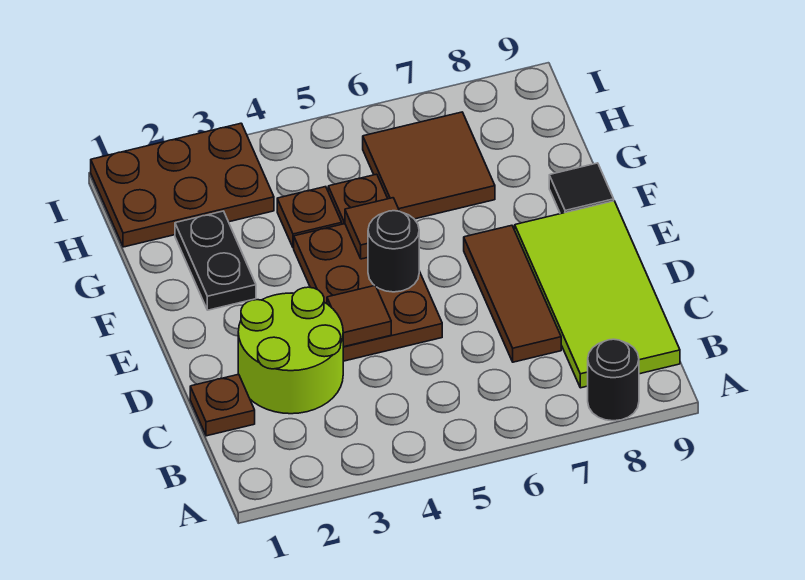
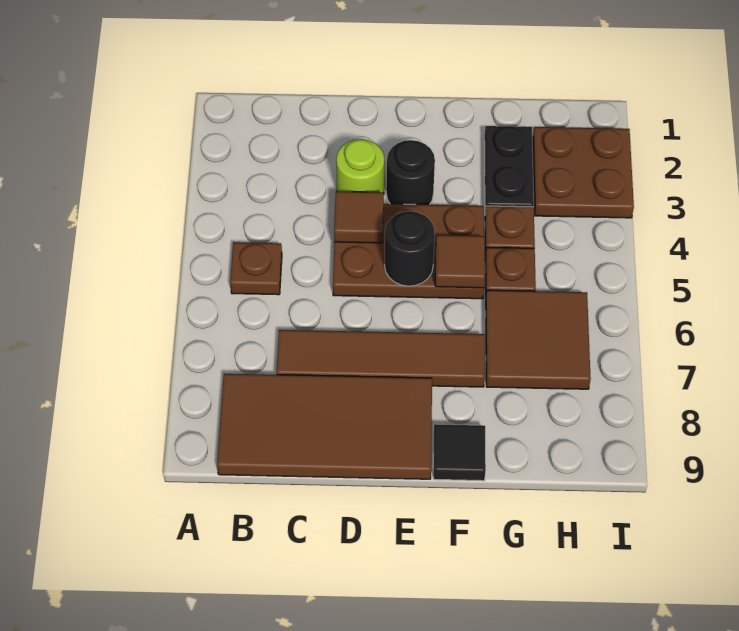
black 1x1 round brick [588,339,639,421] -> black 1x1 round brick moved to [386,140,435,205]
lime 2x4 tile [515,201,680,388] -> brown 2x4 tile [217,374,432,479]
brown 1x1 plate [190,374,255,436] -> brown 1x1 plate moved to [230,242,282,295]
lime 2x2 round brick [238,287,343,414] -> lime 1x1 round brick [336,139,384,193]
brown 1x3 tile [464,225,561,362] -> brown 1x4 tile [276,330,485,387]
black 1x2 plate [175,211,256,310] -> black 1x2 plate turned to [485,126,534,212]
brown 2x3 plate [91,123,274,247] -> brown 2x2 plate [533,127,634,218]

